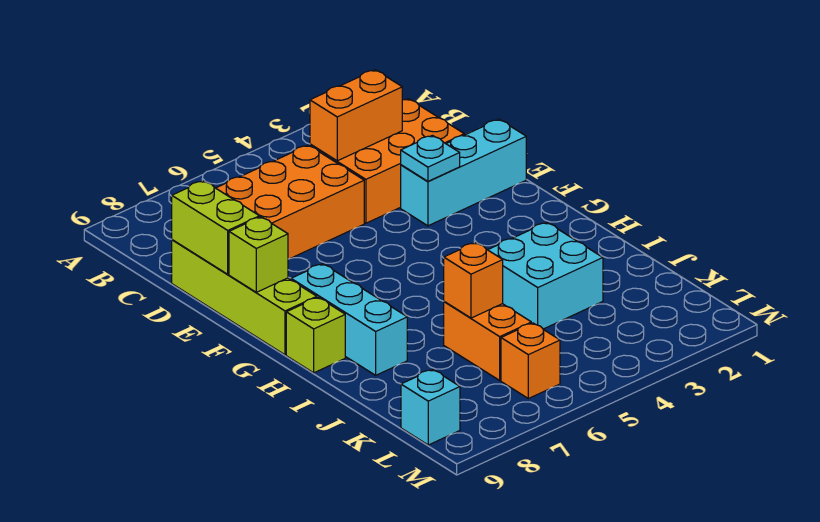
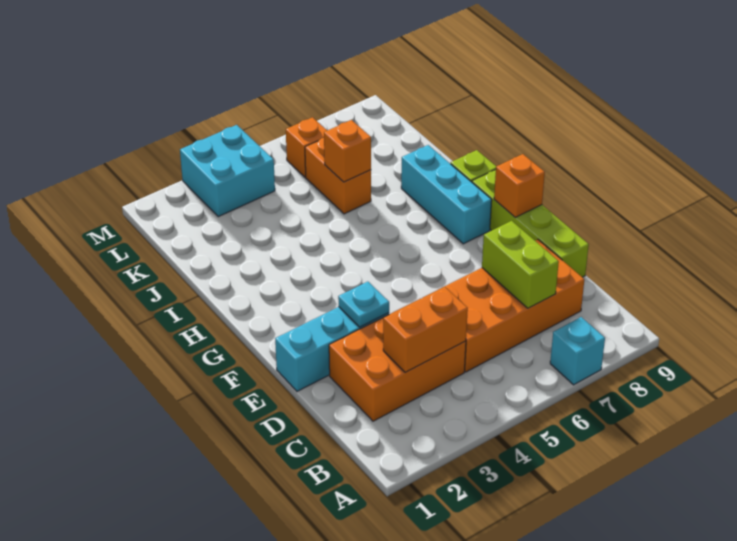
lime 1x2 brick [172,181,259,274] -> lime 1x2 brick moved to [482,221,559,308]
lime 1x1 brick [229,217,288,292] -> orange 1x1 brick [494,154,545,217]
cyan 2x2 brick [488,223,603,329] -> cyan 2x2 brick moved to [180,125,275,217]
cyan 1x1 brick [401,369,460,445] -> cyan 1x1 brick moved to [550,317,605,385]

